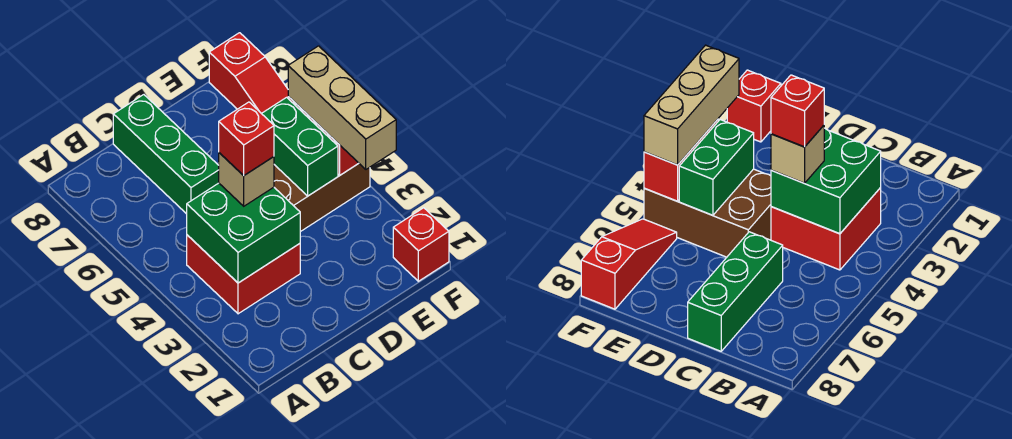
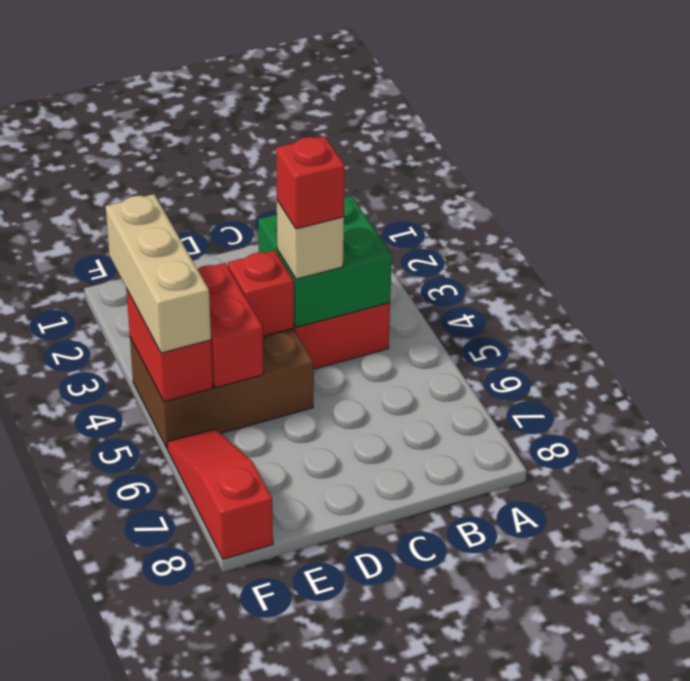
green 1x3 brick [113,95,219,214] -> none
green 1x2 brick [261,97,338,196] -> red 1x2 brick [197,263,264,388]
red 1x1 brick [393,208,449,281] -> red 1x1 brick moved to [228,250,294,336]

